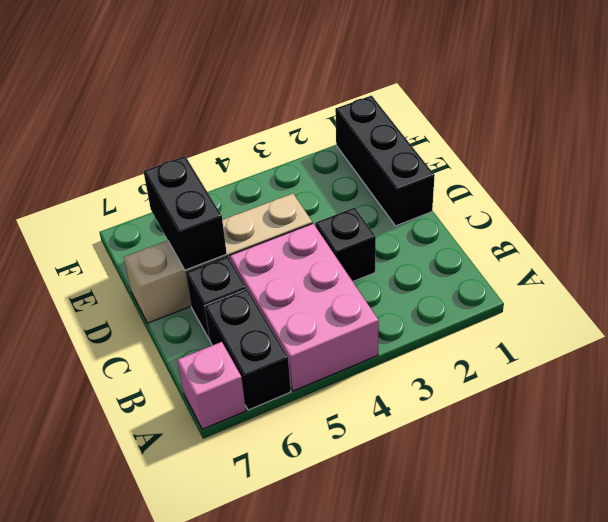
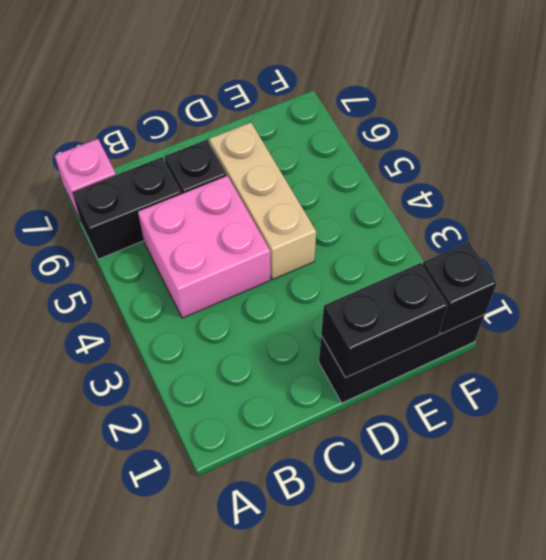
pink 2x3 brick [230,223,379,391] -> pink 2x2 brick [138,176,270,318]
black 1x1 brick [315,207,376,281] -> black 1x1 brick moved to [423,242,497,334]
tan 1x4 brick [124,194,312,323] -> tan 1x3 brick [209,123,316,279]
black 1x2 brick [144,156,227,270] -> black 1x2 brick moved to [321,263,448,378]

